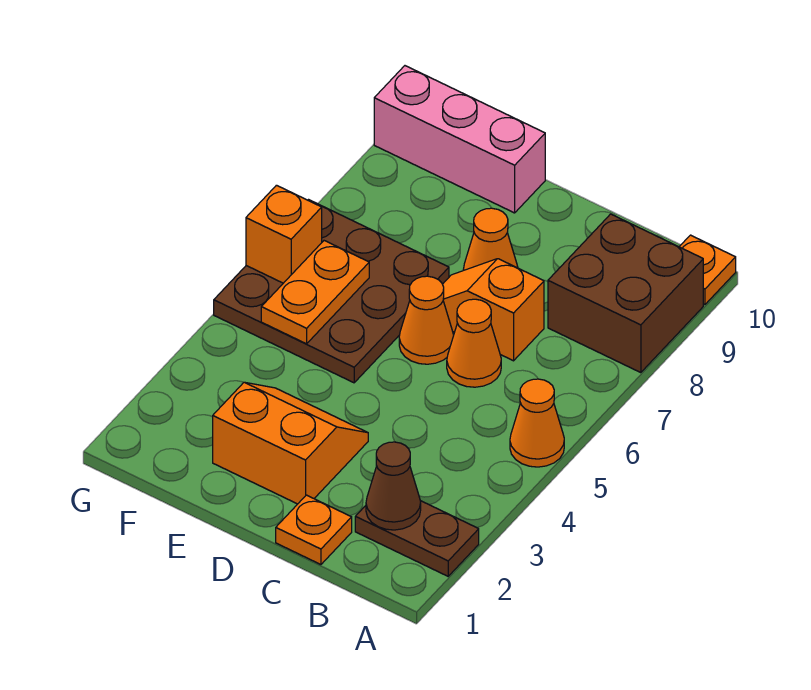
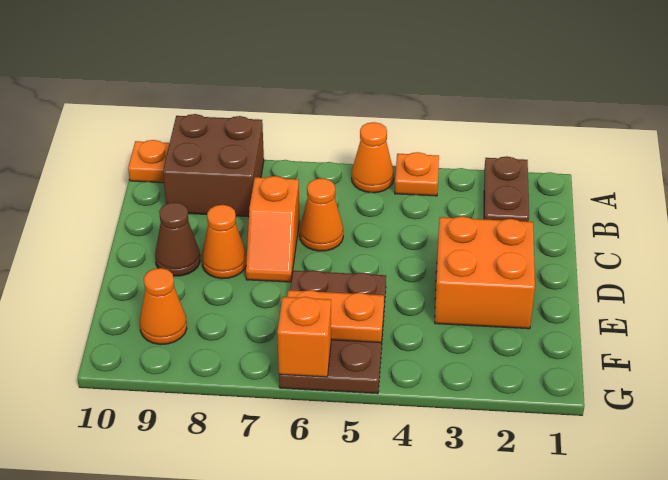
brown 1x1 cone [366,442,421,530] -> brown 1x1 cone moved to [155,202,200,276]
orange 1x1 plate [276,495,352,565] -> orange 1x1 plate moved to [395,152,439,196]
orange 2x2 slope [213,382,368,504] -> orange 2x2 brick [435,216,535,329]
orange 1x1 cone [399,276,454,364] -> orange 1x1 cone moved to [140,268,187,345]
brown 3x3 plate [214,200,449,383] -> brown 2x3 plate [279,270,386,394]
pink 1x3 brick [374,66,545,213] -> none

